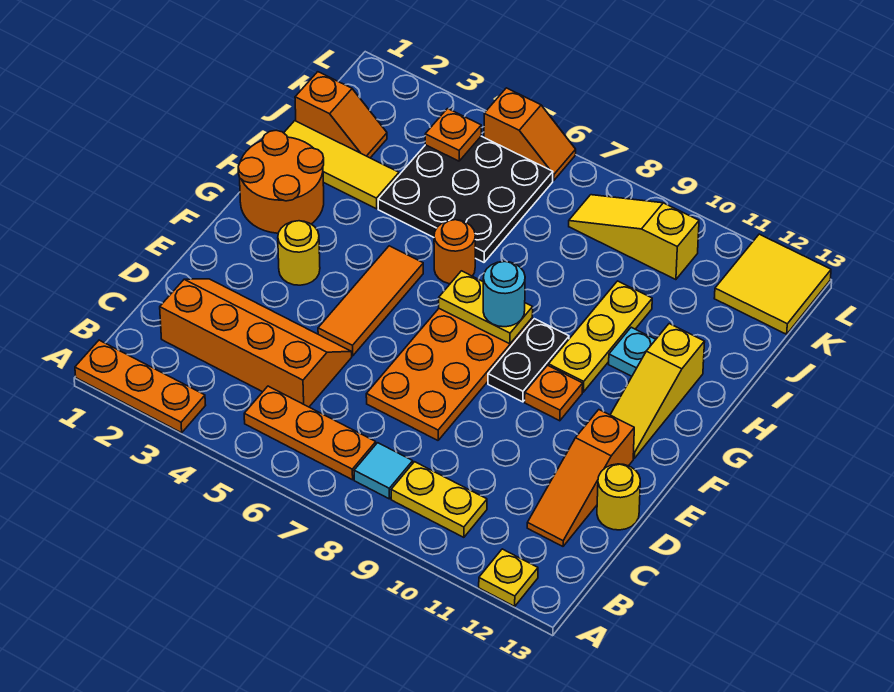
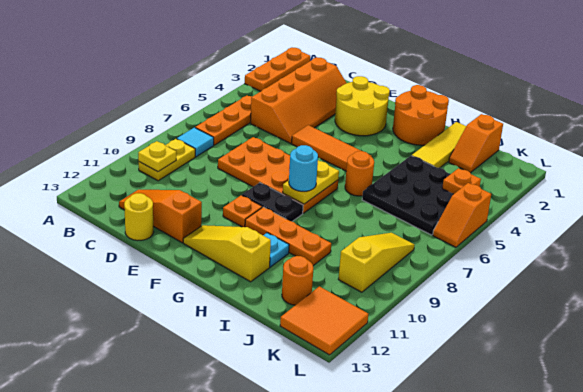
yellow 1x1 plate [479,549,538,606] -> yellow 1x1 plate moved to [138,141,176,172]
yellow 1x1 round brick [278,221,320,285] -> yellow 2x2 round brick [335,76,390,136]
yellow 1x3 plate [549,281,652,392] -> orange 1x3 plate [245,207,331,266]
none -> orange 1x1 round brick [282,256,313,305]
yellow 2x2 tile [714,234,831,334] -> orange 2x2 tile [280,286,368,355]

